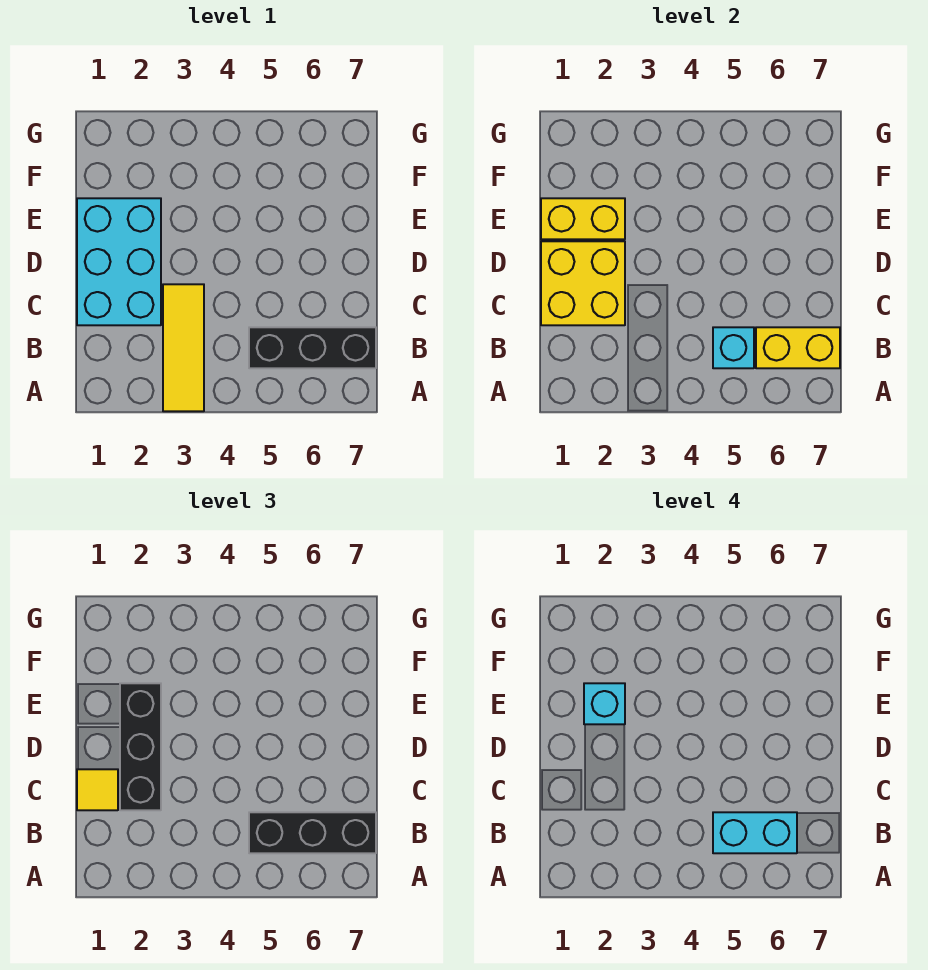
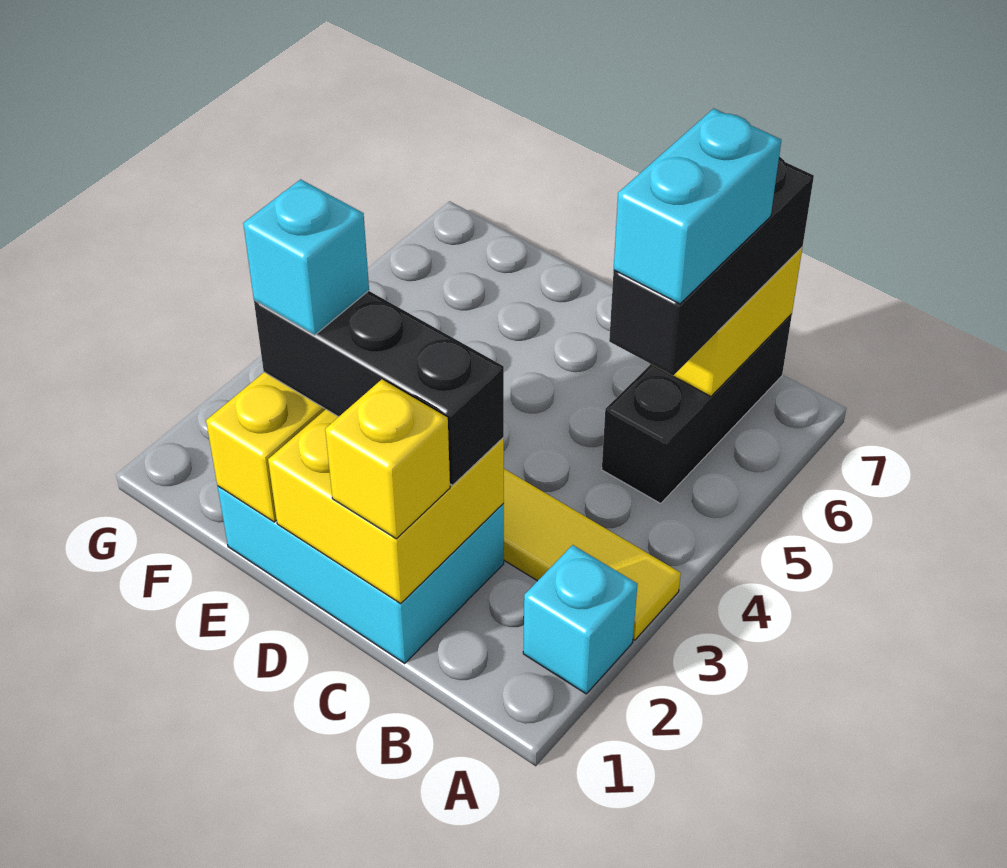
cyan 1x1 brick [713,327,754,368] -> cyan 1x1 brick moved to [523,545,638,694]
yellow 1x1 tile [77,769,118,810] -> yellow 1x1 brick [325,379,450,539]

